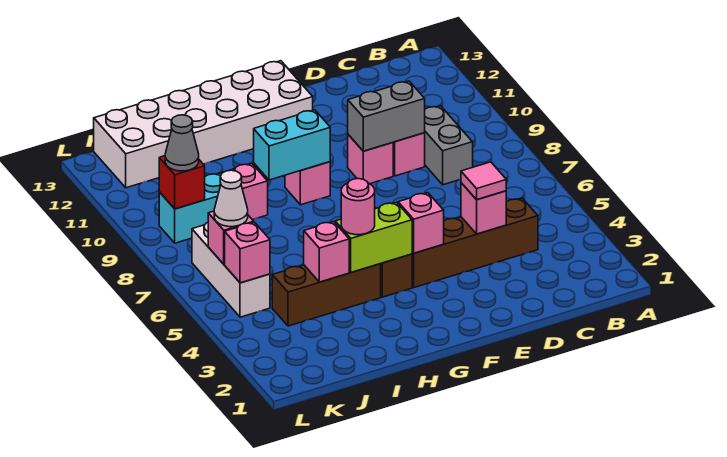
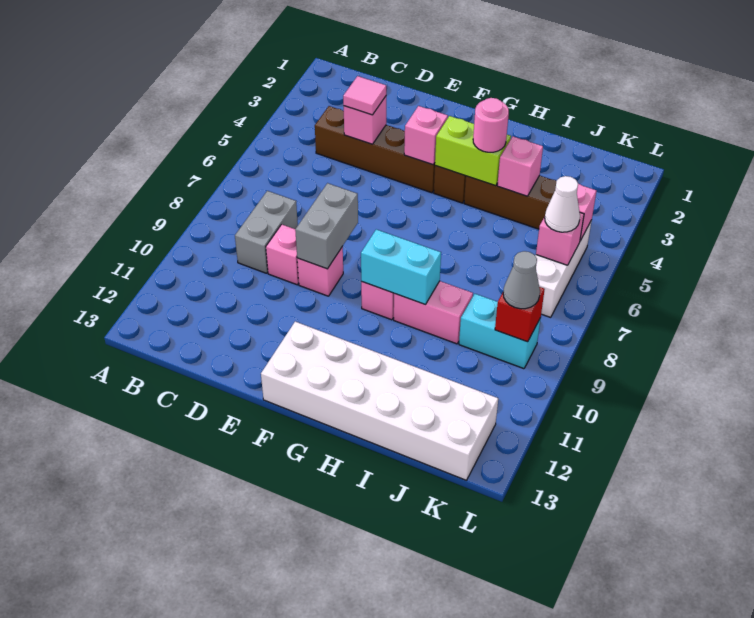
grey 1x2 brick [348,81,425,151] -> grey 1x2 brick turned to [295,183,358,269]
pink 1x1 brick [222,164,268,220] -> pink 1x2 brick [394,281,473,344]

